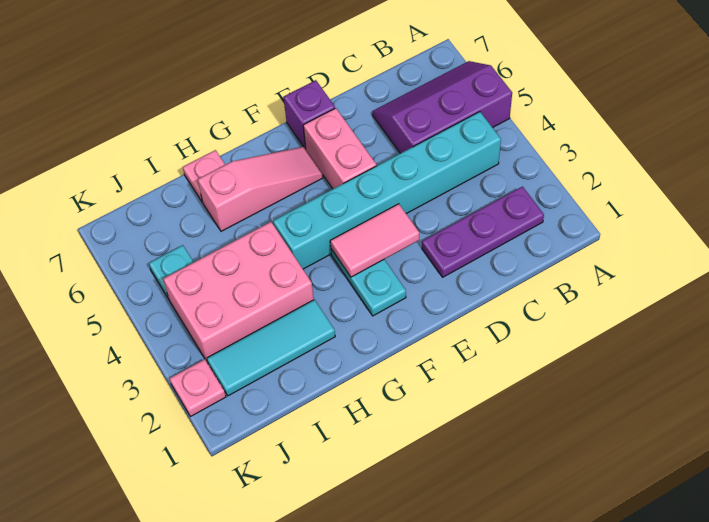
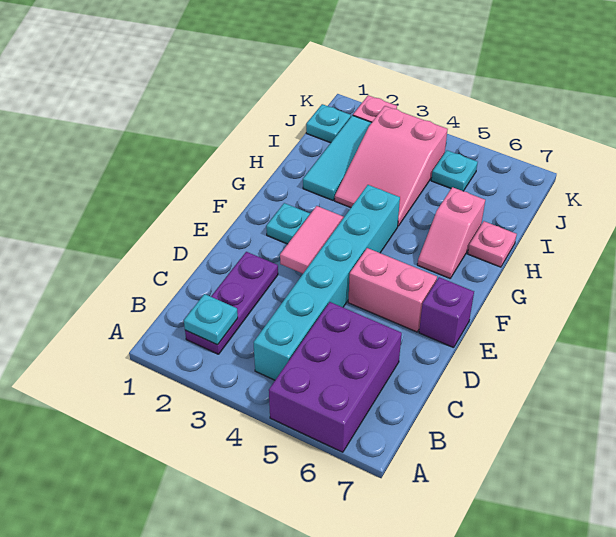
purple 2x3 slope [372,61,512,153] -> purple 2x3 brick [269,302,402,452]
none -> cyan 1x1 plate [184,294,238,345]
pink 1x3 slope [198,147,323,231] -> pink 1x2 slope [417,187,485,278]
pink 2x3 brick [163,222,314,363] -> pink 2x3 slope [335,106,448,226]
none -> cyan 1x1 plate [306,104,351,143]

